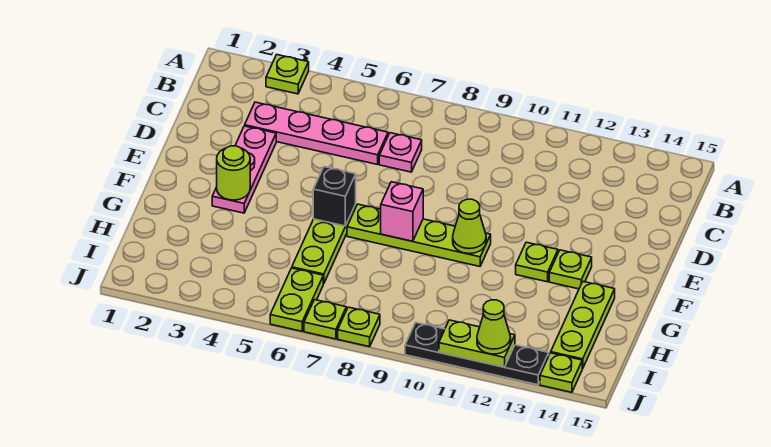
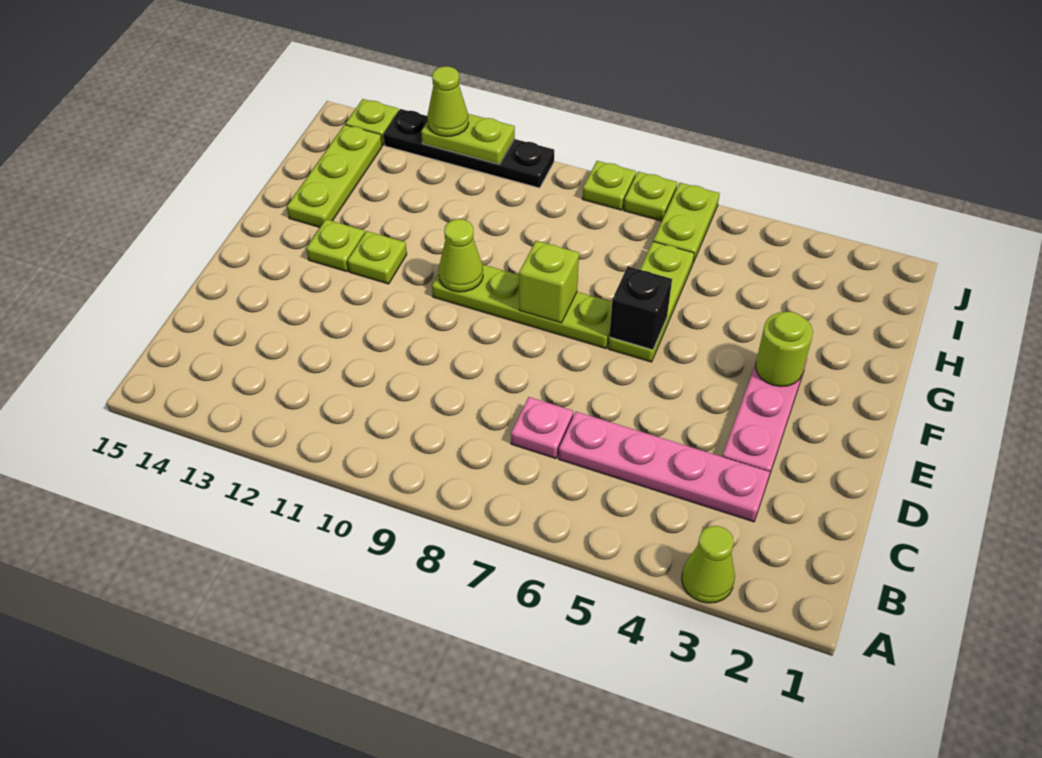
lime 1x1 plate [266,55,309,94] -> lime 1x1 cone [682,526,735,603]
pink 1x1 brick [381,182,423,241] -> lime 1x1 brick [519,241,579,323]

